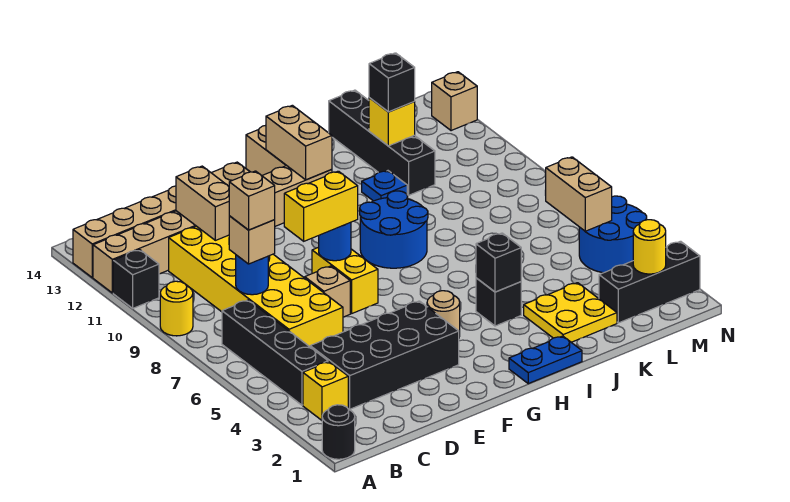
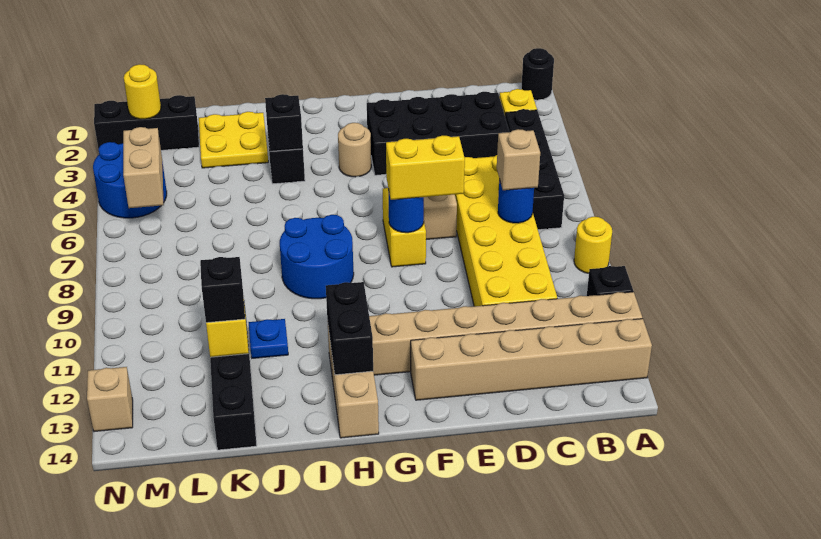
tan 1x1 brick [229,171,275,230] -> none
tan 1x2 brick [176,166,229,240] -> none
blue 1x2 plate [509,336,582,384] -> none
tan 1x2 brick [266,105,332,180] -> black 1x2 brick [326,282,373,375]

